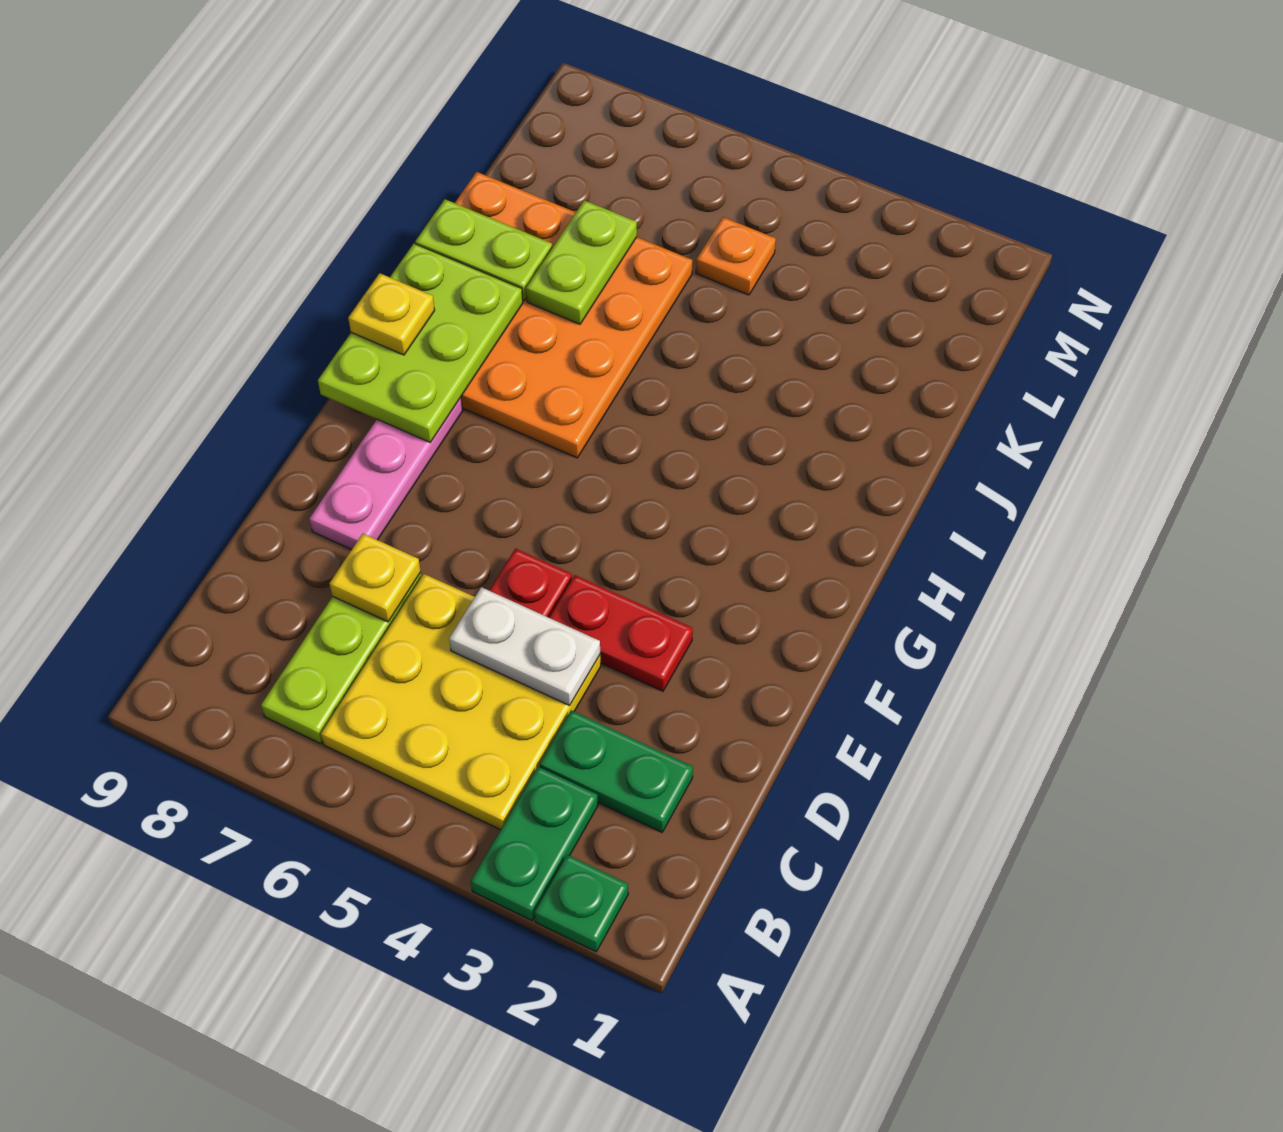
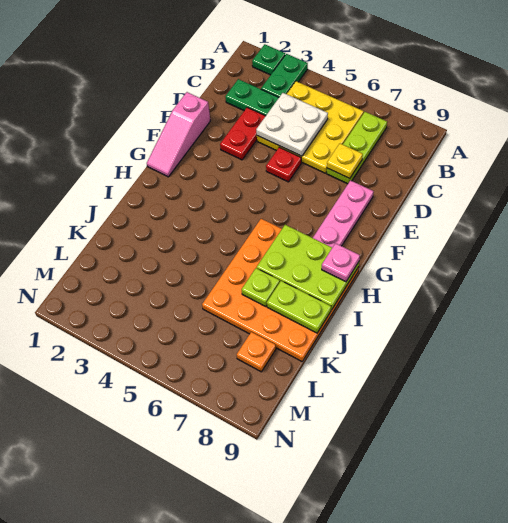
white 1x2 plate [449,587,600,706] -> white 2x2 plate [256,93,328,156]
none -> pink 1x3 slope [147,92,211,177]
red 1x2 plate [549,575,693,691] -> red 1x2 plate turned to [220,107,265,160]
lime 2x3 plate [318,244,523,442] -> lime 2x3 plate turned to [257,225,359,310]
yellow 1x1 plate [348,273,435,355] -> pink 1x1 plate [322,243,360,282]
lime 1x2 plate [526,200,637,324] -> lime 1x1 plate [242,268,280,307]
orange 1x1 plate [696,217,776,295] -> orange 1x1 plate moved to [237,332,276,372]

